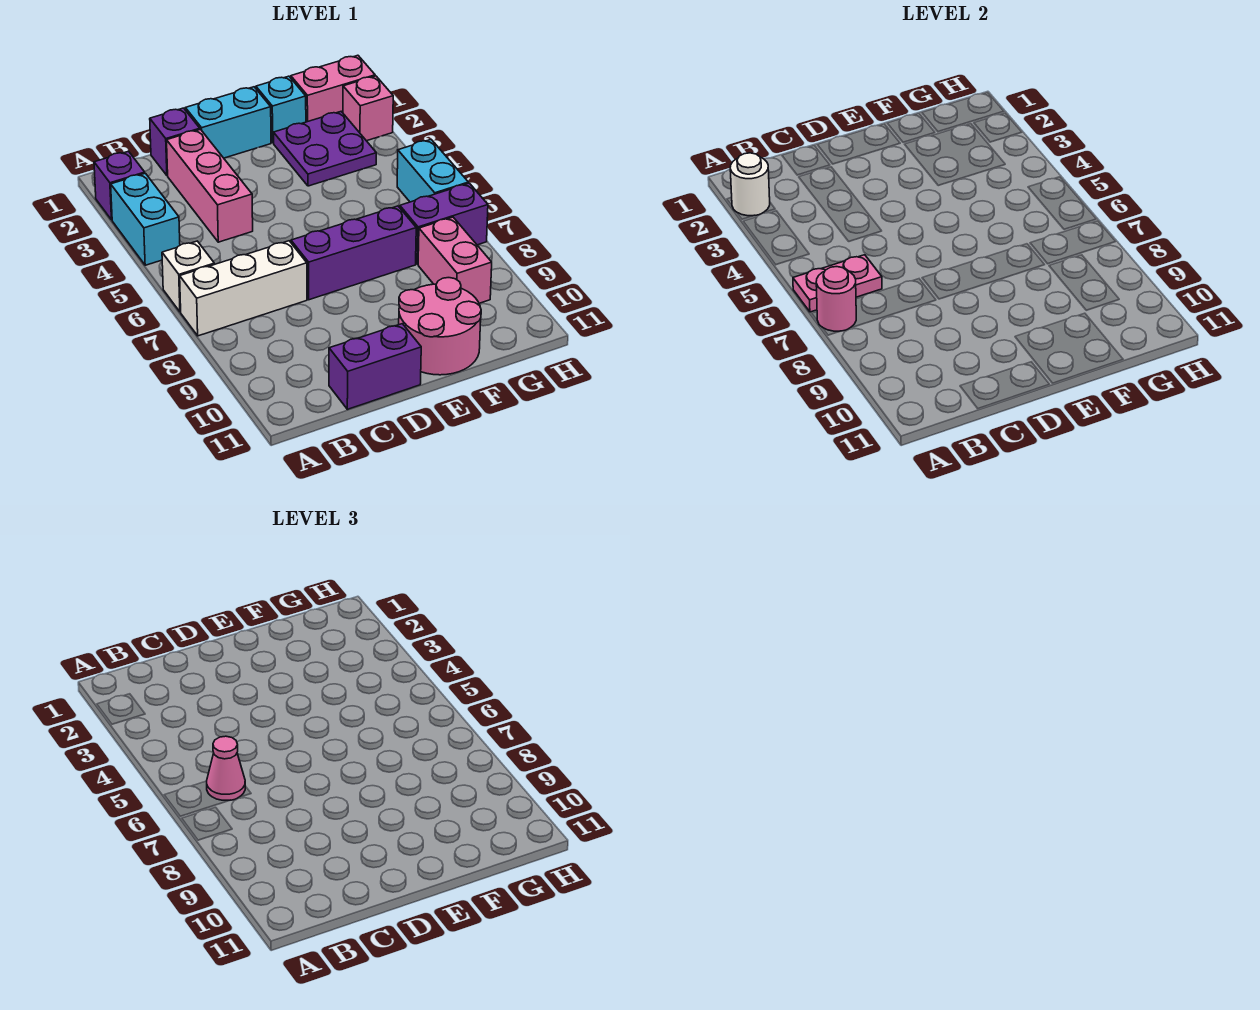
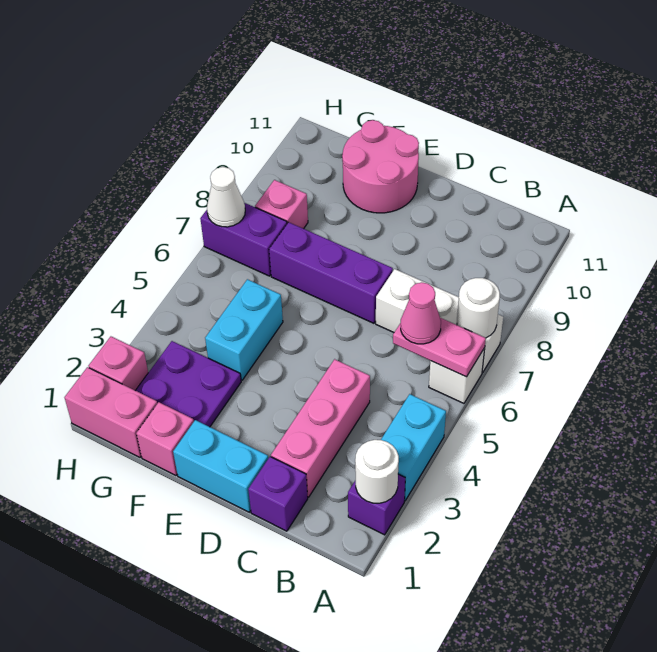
pink 1x1 round brick [816,267,856,331] -> white 1x1 round brick [457,278,500,338]
purple 1x2 brick [329,324,421,409] -> none
cyan 1x1 brick [256,76,306,143] -> pink 1x1 brick [136,402,194,475]
pink 1x2 brick [418,217,492,303] -> pink 1x1 brick [255,180,308,229]
cyan 1x2 brick [397,140,468,202] -> cyan 1x2 brick moved to [205,279,283,380]
none -> white 1x1 cone [207,167,245,227]

